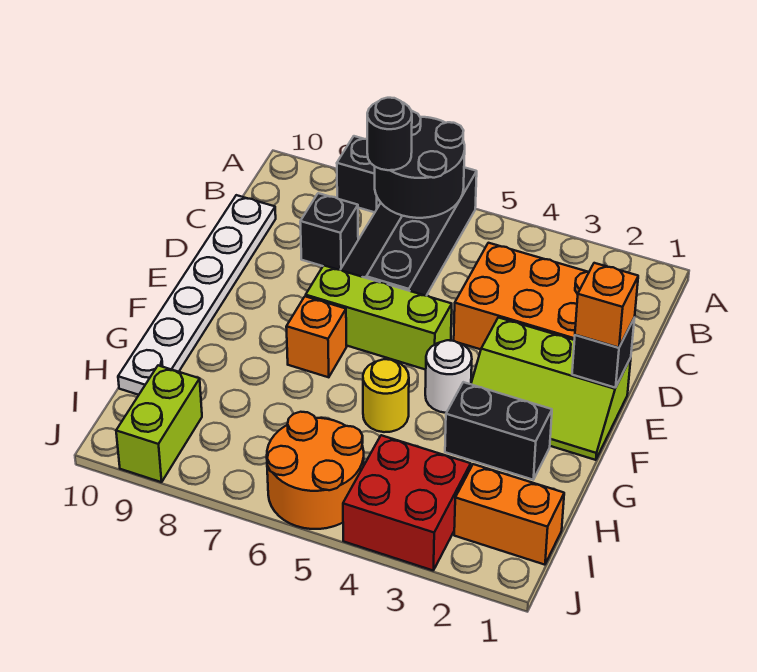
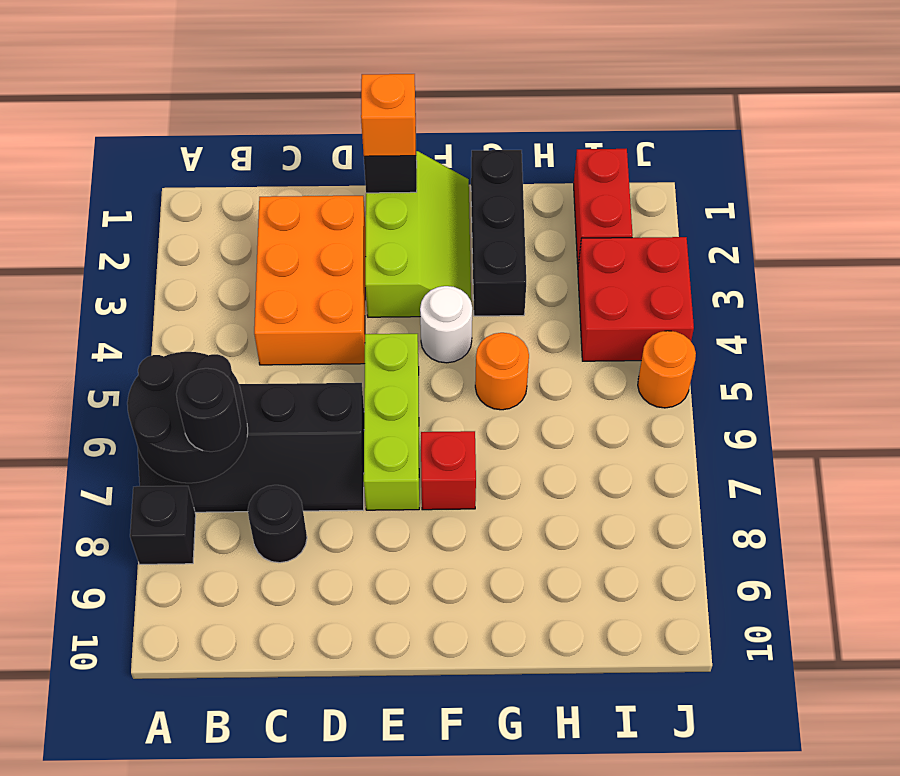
black 1x1 brick [300,193,358,270] -> black 1x1 round brick [248,485,307,563]
white 1x6 plate [118,195,276,395] -> none
orange 1x1 brick [286,296,347,377] -> red 1x1 brick [421,431,476,510]
black 1x2 brick [445,382,552,480] -> black 1x3 brick [471,150,526,316]
yellow 1x1 round brick [363,359,409,432] -> orange 1x1 round brick [475,333,529,410]
orange 1x2 brick [454,464,564,565] -> red 1x2 brick [574,149,633,266]
orange 2x2 round brick [267,412,364,529] -> orange 1x1 round brick [638,331,696,408]
lime 1x2 brick [116,365,202,482] -> none

